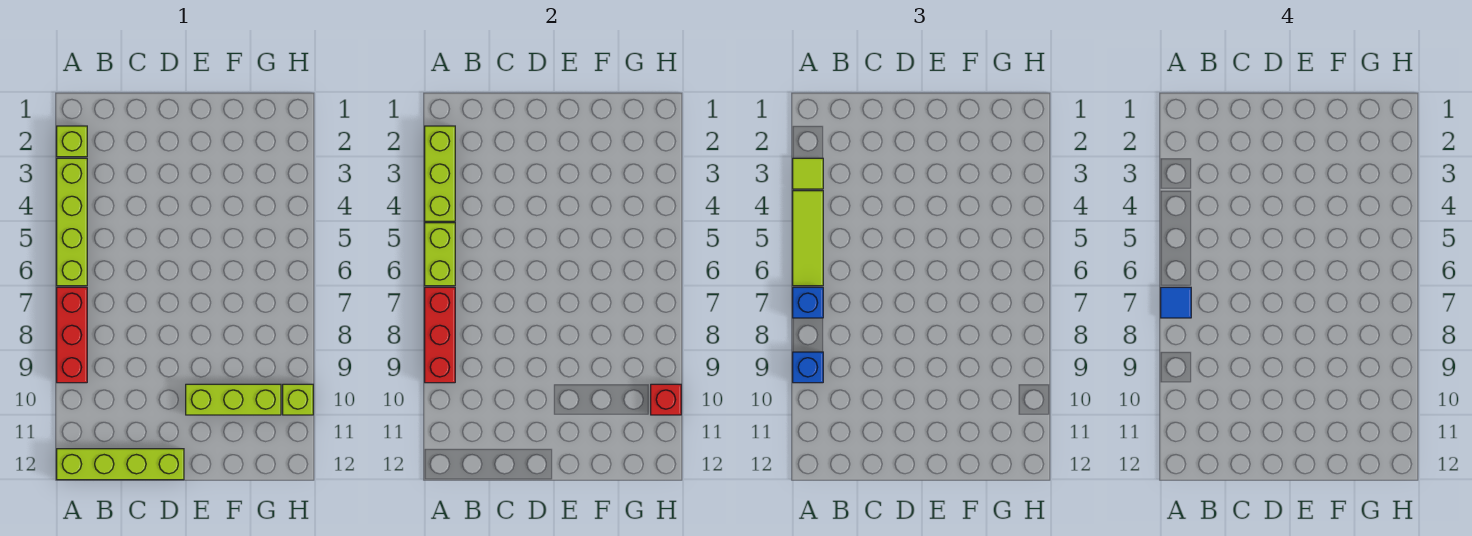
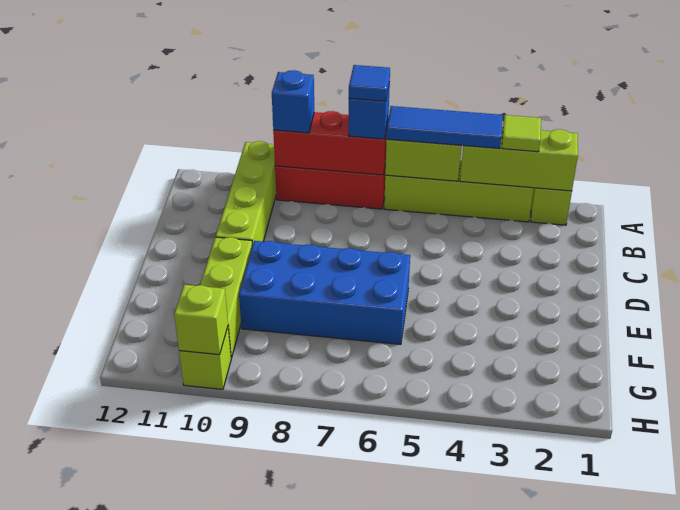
lime 1x3 tile [793,191,823,286] -> blue 1x3 tile [386,106,503,149]
lime 1x4 brick [57,449,184,480] -> lime 1x4 brick moved to [216,141,276,245]
none -> blue 2x4 brick [239,241,410,344]
red 1x1 brick [651,384,681,415] -> lime 1x1 brick [174,285,228,355]

